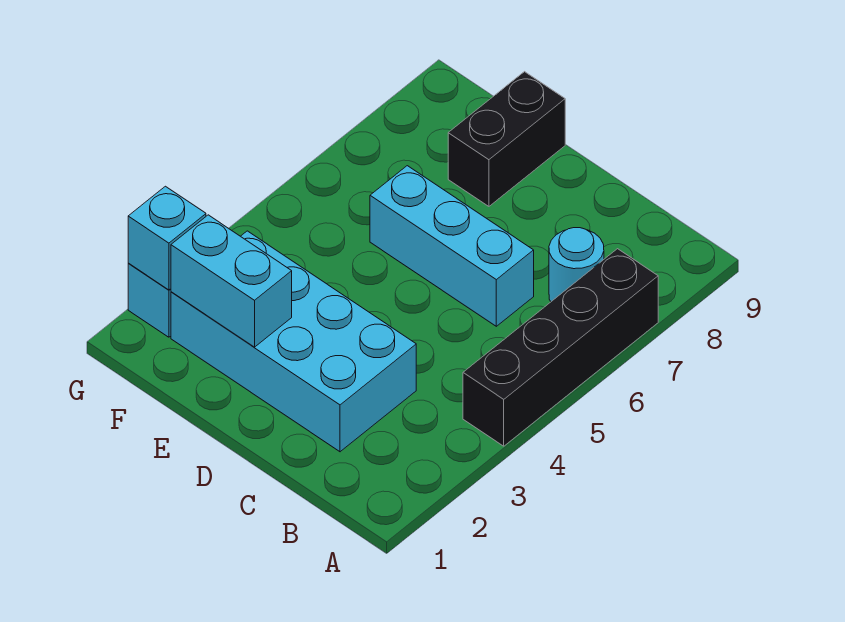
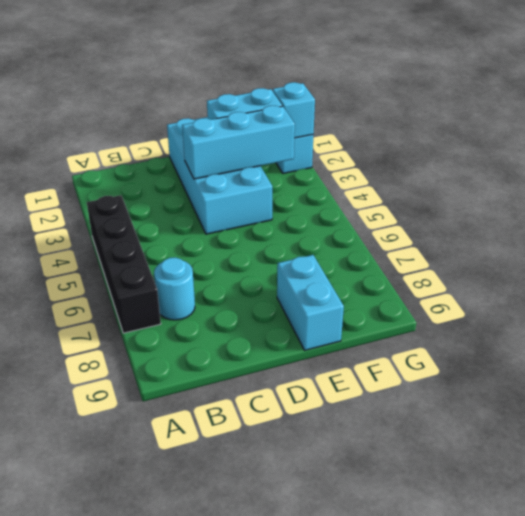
cyan 2x4 brick [171,231,416,452] -> cyan 2x4 brick turned to [167,117,272,234]
cyan 1x3 brick [370,166,534,326] -> cyan 1x3 brick moved to [182,106,295,179]
black 1x2 brick [448,72,565,206] -> cyan 1x2 brick [277,255,344,350]

